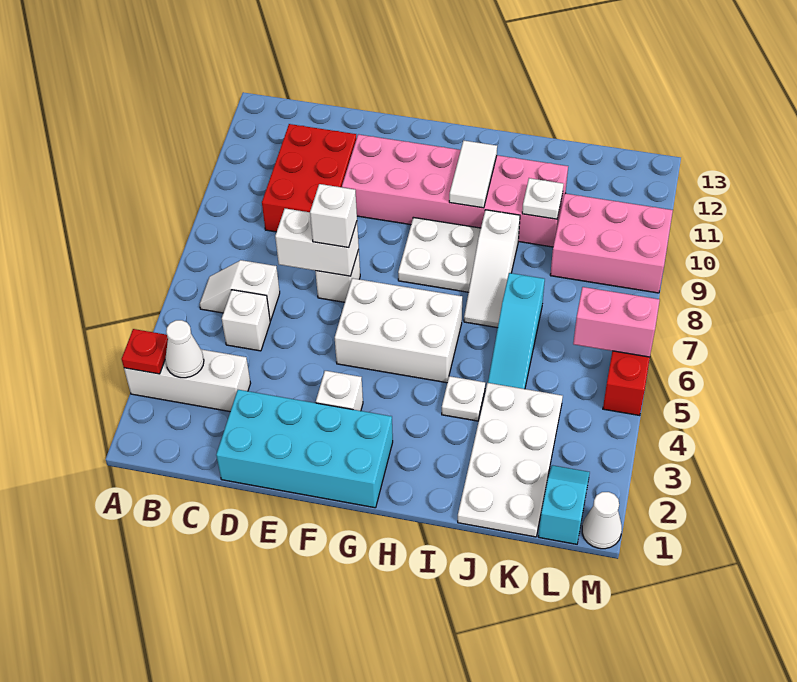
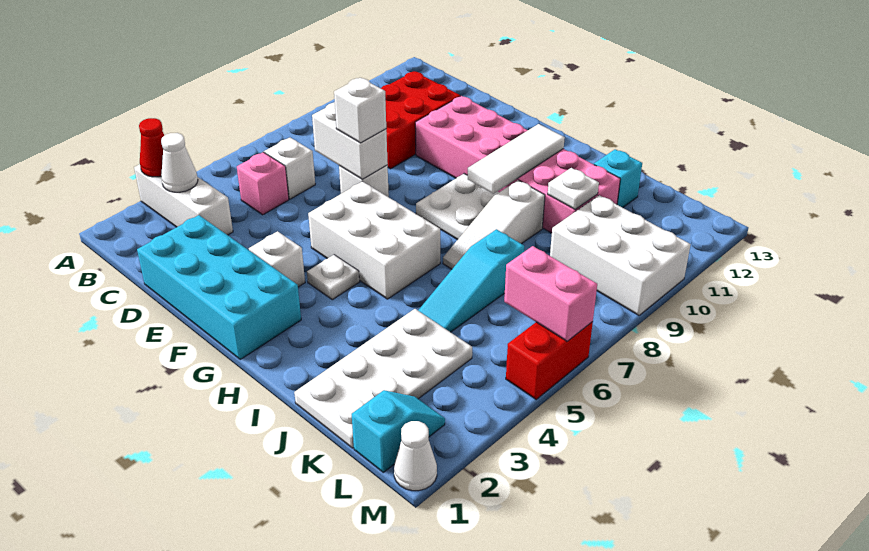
red 1x1 plate [122,329,168,374] -> red 1x1 cone [139,118,164,177]
white 1x1 brick [222,290,270,351] -> pink 1x1 brick [237,152,289,215]
white 1x2 tile [449,140,497,208] -> white 1x3 tile [468,124,565,194]
white 1x1 plate [442,376,485,421] -> white 1x1 plate moved to [307,255,359,300]
none -> cyan 1x1 brick [594,149,642,208]
pink 2x3 brick [550,193,673,293] -> white 2x3 brick [550,195,691,315]

